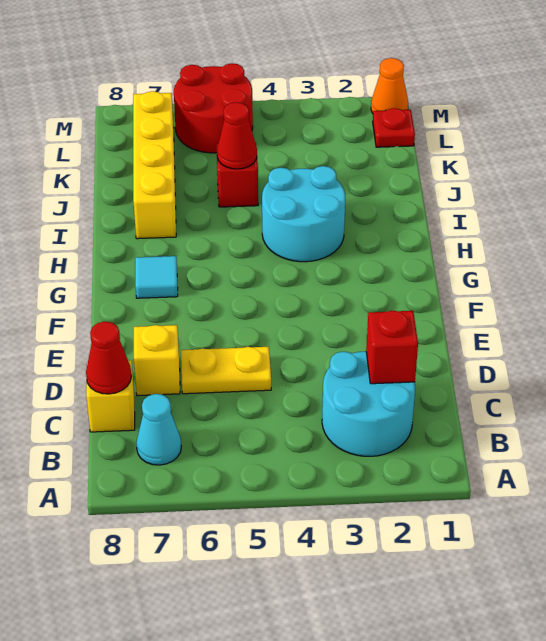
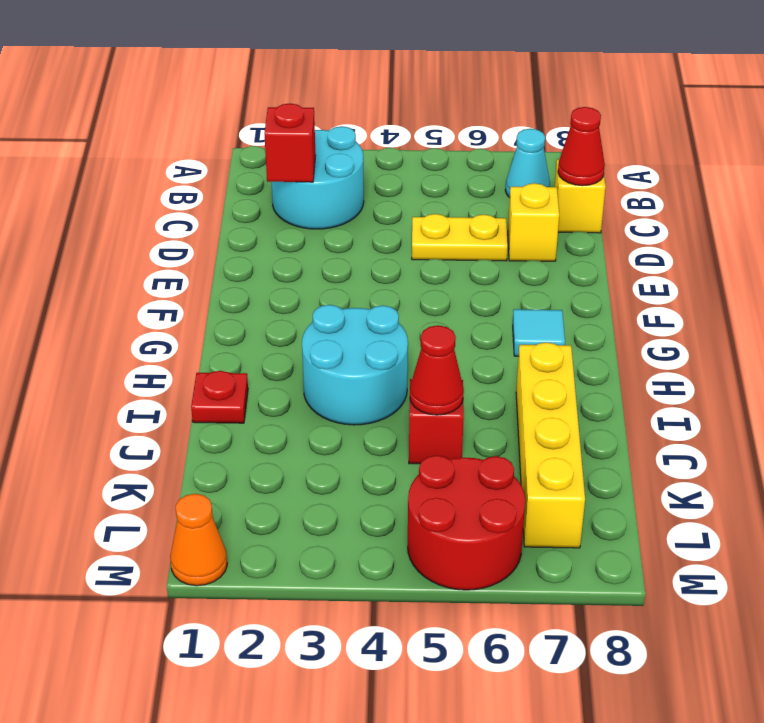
red 1x1 plate [373,108,415,147] -> red 1x1 plate moved to [191,371,248,423]

